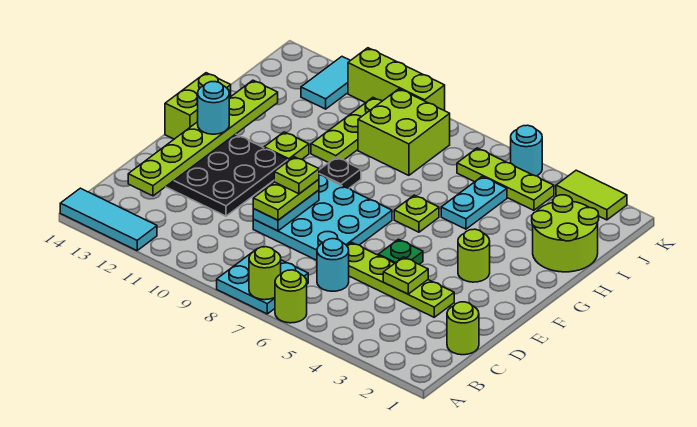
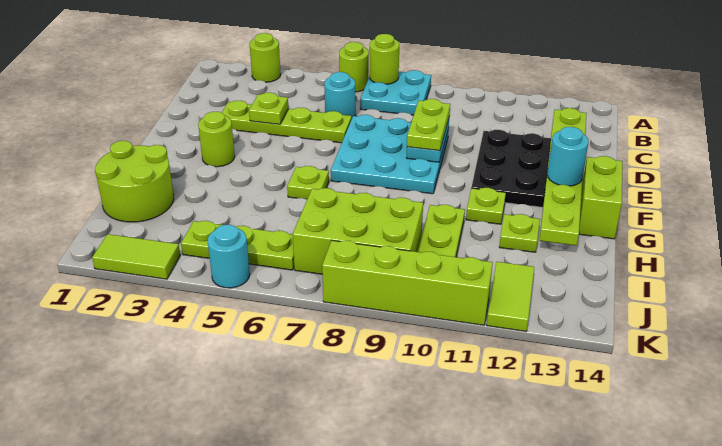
cyan 1x3 tile [60,188,157,251] -> none
lime 1x1 round brick [447,302,479,355] -> lime 1x1 round brick moved to [250,33,281,82]
green 1x1 plate [378,239,423,264] -> none
lime 1x1 plate [274,157,319,194] -> lime 1x1 plate moved to [499,214,540,252]
black 1x1 plate [319,157,361,188] -> none
cyan 1x2 plate [441,176,507,229] -> none
lime 2x2 brick [358,89,450,175] -> lime 2x3 brick [293,188,423,274]
cyan 1x2 tile [301,57,351,109] -> lime 1x2 tile [487,262,534,331]
lime 1x3 brick [348,48,445,111] -> lime 1x4 brick [322,241,493,325]

